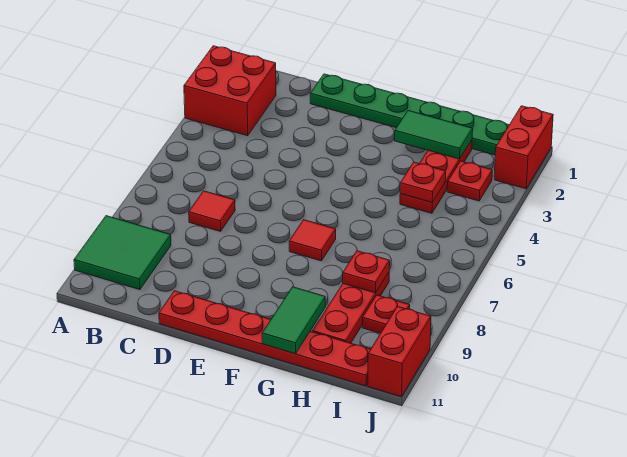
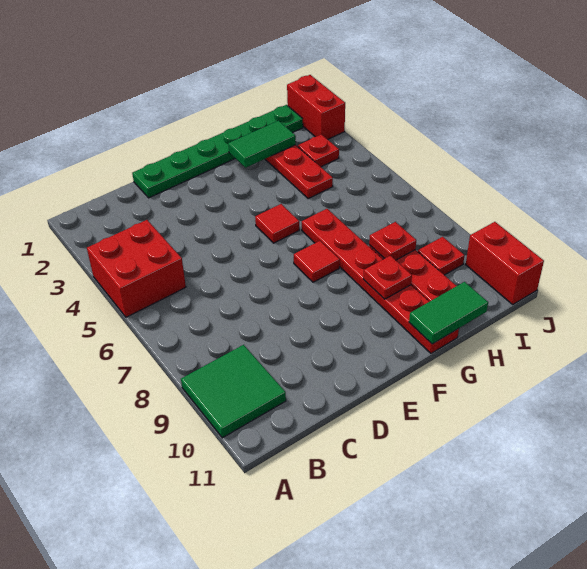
red 2x2 brick [184,46,276,136] -> red 2x2 brick moved to [87,220,186,317]
red 1x1 tile [189,191,235,231] -> red 1x1 tile moved to [255,204,299,243]
red 1x6 plate [159,291,371,386] -> red 1x6 plate turned to [302,209,459,353]
green 1x2 tile [262,287,325,354] -> green 1x2 tile turned to [409,282,488,344]
red 1x1 plate [400,162,446,202] -> red 1x1 plate moved to [363,256,412,299]

